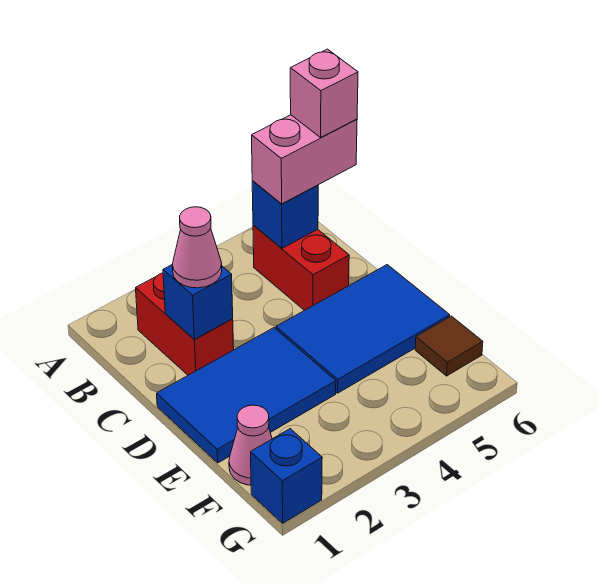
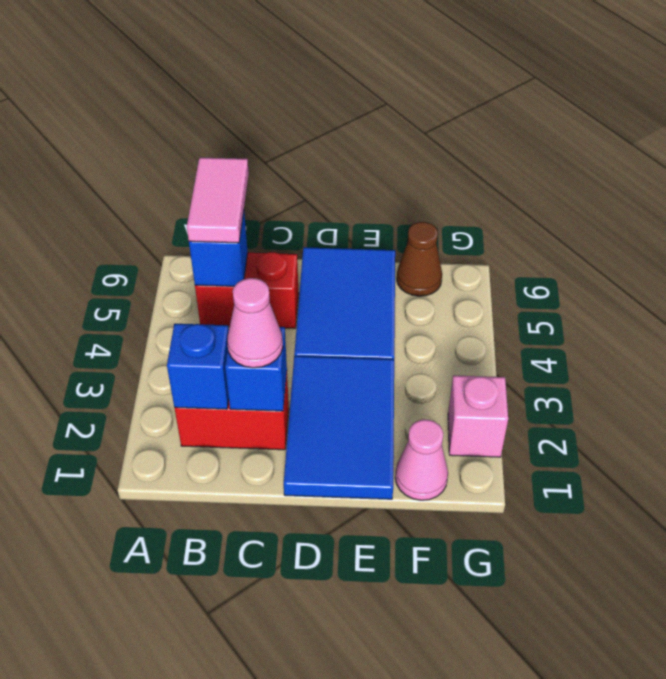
pink 1x2 brick [252,115,357,204] -> pink 1x2 tile [187,158,249,243]
pink 1x1 brick [290,49,358,137] -> pink 1x1 brick moved to [448,375,508,457]
brown 1x1 tile [415,316,483,376] -> brown 1x1 cone [397,222,442,296]
blue 1x1 brick [251,429,322,523] -> blue 1x1 brick moved to [167,324,229,409]

